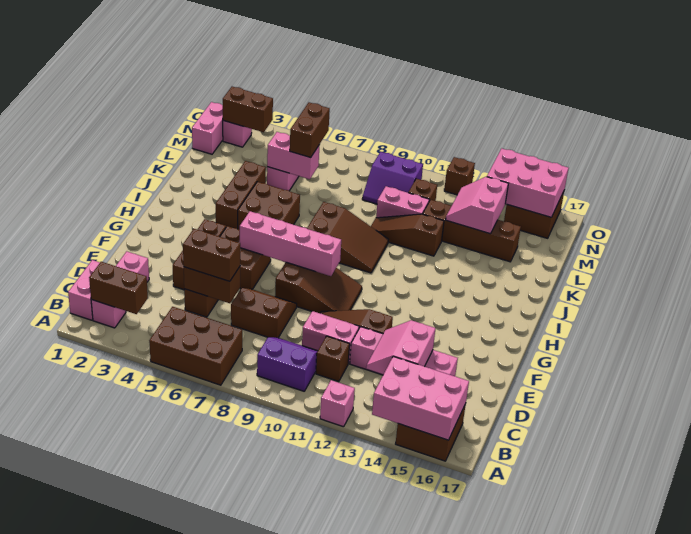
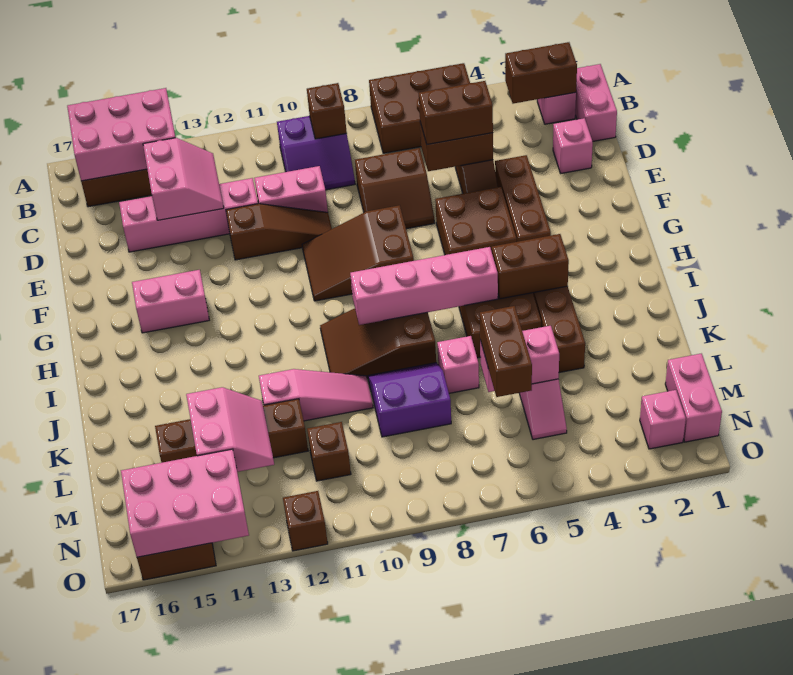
pink 1x1 brick [320,380,355,427] -> pink 1x1 brick moved to [437,336,479,393]
brown 1x1 brick [316,336,350,382] -> brown 1x1 brick moved to [307,83,347,139]
pink 1x4 brick [240,211,341,276] -> pink 1x4 brick moved to [350,247,498,325]
brown 1x3 slope [371,214,444,256] -> pink 1x3 slope [259,369,373,421]
pink 1x2 brick [376,186,429,218] -> pink 1x2 brick moved to [132,270,209,333]
purple 2x2 slope [362,152,423,204] -> purple 2x2 slope moved to [368,363,451,437]
brown 1x2 brick [223,87,273,132] -> brown 1x2 brick moved to [492,234,569,299]

